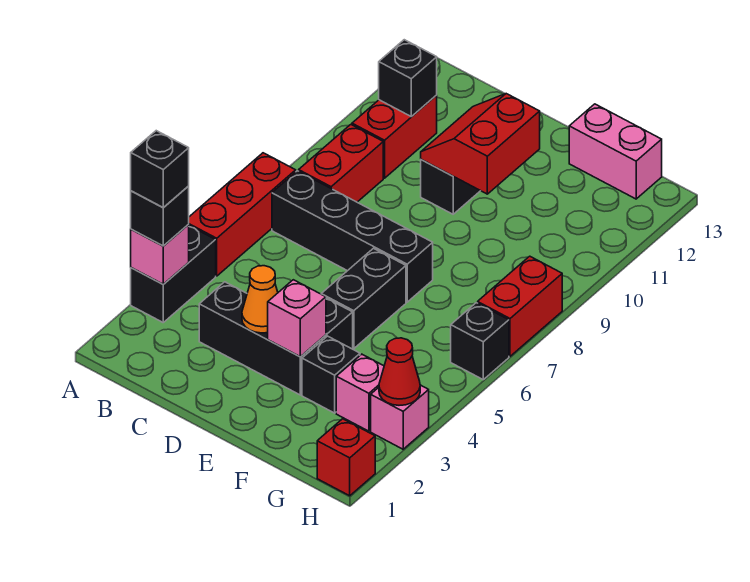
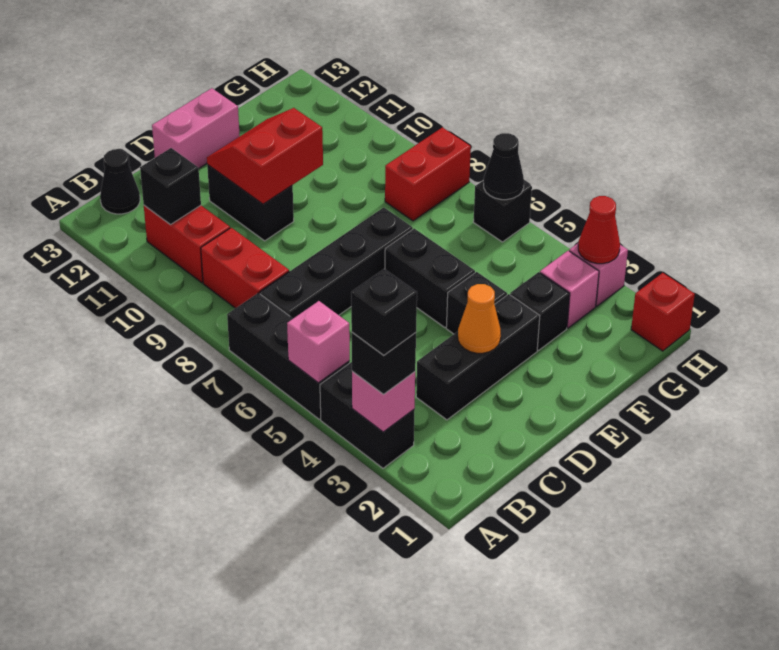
red 1x3 brick [188,153,296,276] -> black 1x3 brick [227,293,350,419]
none -> black 1x1 cone [100,149,140,214]
red 2x2 slope [421,94,540,194] -> red 2x2 slope turned to [207,108,323,204]
pink 1x1 brick [268,280,326,357] -> pink 1x1 brick moved to [287,301,350,383]
pink 1x2 brick [569,104,662,199] -> pink 1x2 brick moved to [152,88,240,168]
none -> black 1x1 cone [484,133,524,200]
red 1x2 brick [478,256,562,356] -> red 1x2 brick turned to [385,127,471,221]

